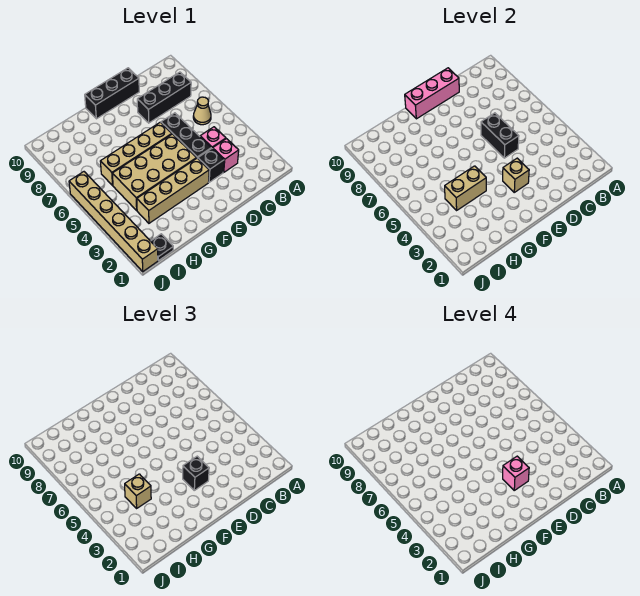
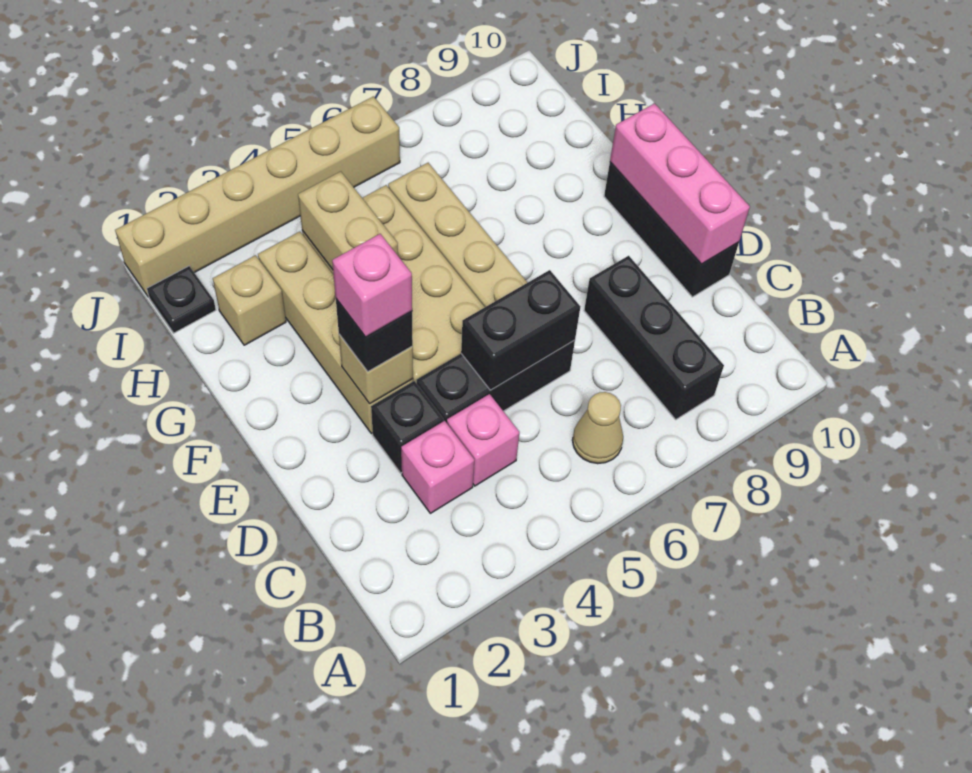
tan 1x1 brick [125,474,151,508] -> tan 1x1 brick moved to [213,255,286,345]

